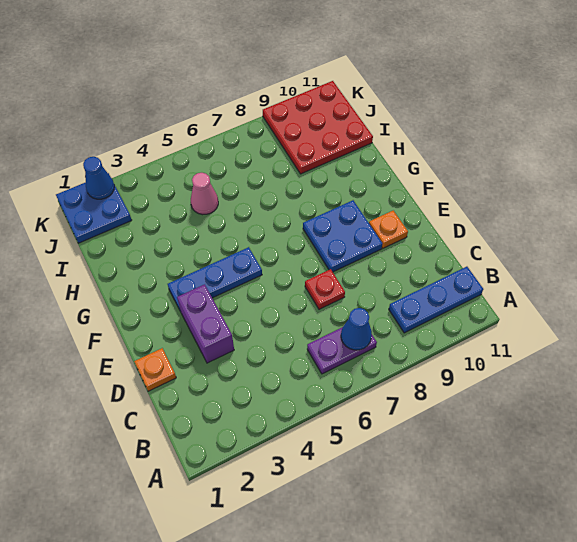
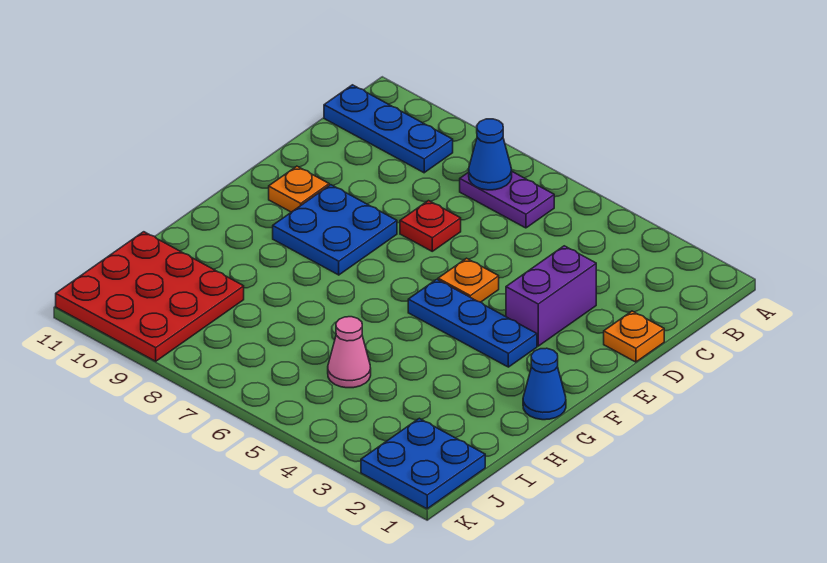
none -> orange 1x1 plate [438,258,499,302]
blue 1x1 cone [83,157,114,199] -> blue 1x1 cone moved to [523,348,566,420]

